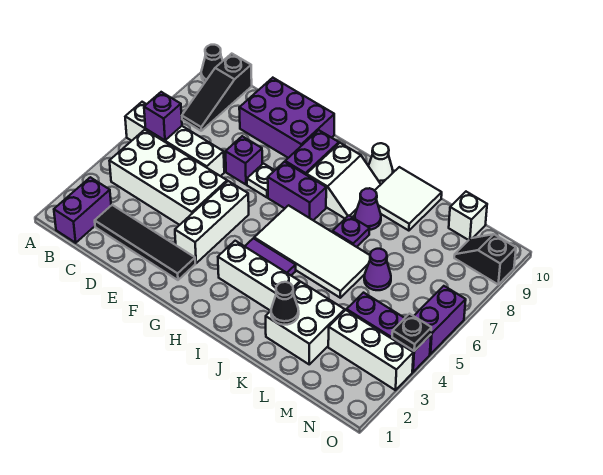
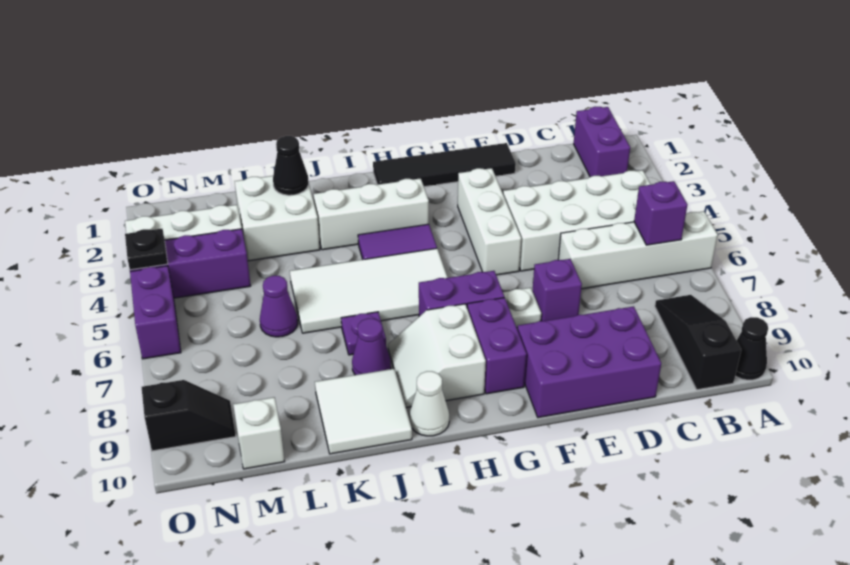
black 1x4 tile [95,205,195,280] -> black 1x4 tile moved to [373,143,516,187]

